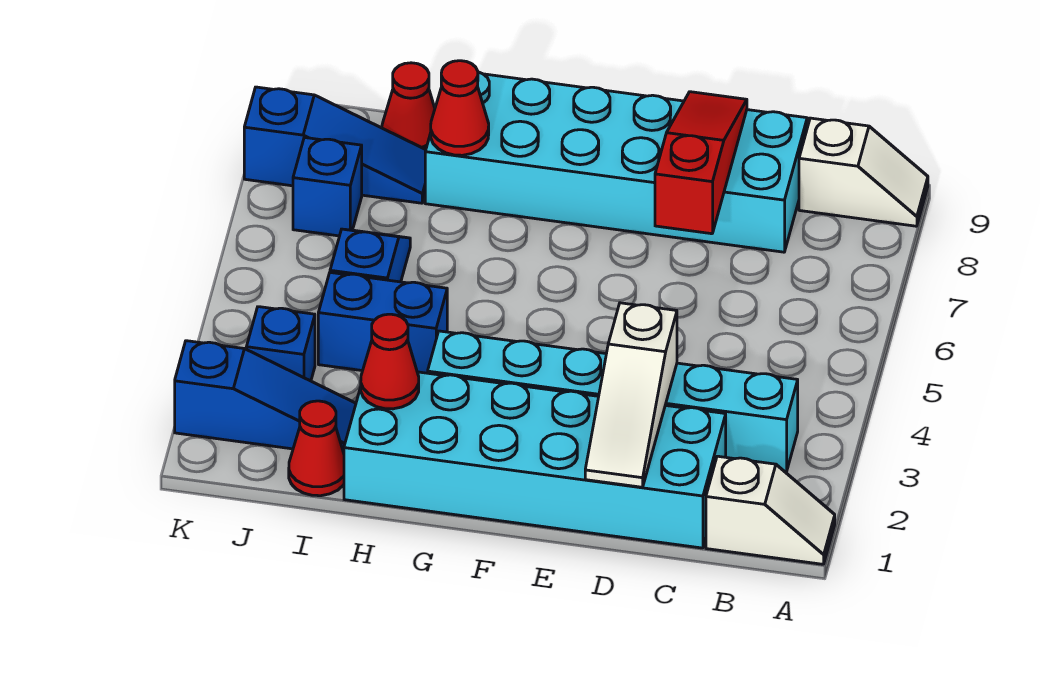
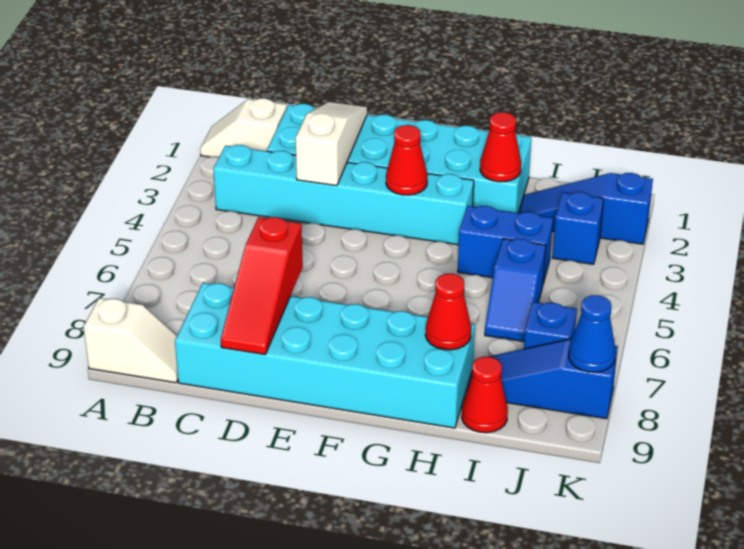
white 1x2 slope [799,118,928,226] -> white 1x2 slope turned to [84,298,178,383]
red 1x1 cone [289,401,344,496] -> red 1x1 cone moved to [386,125,427,195]
none -> blue 1x1 cone [569,295,616,372]

